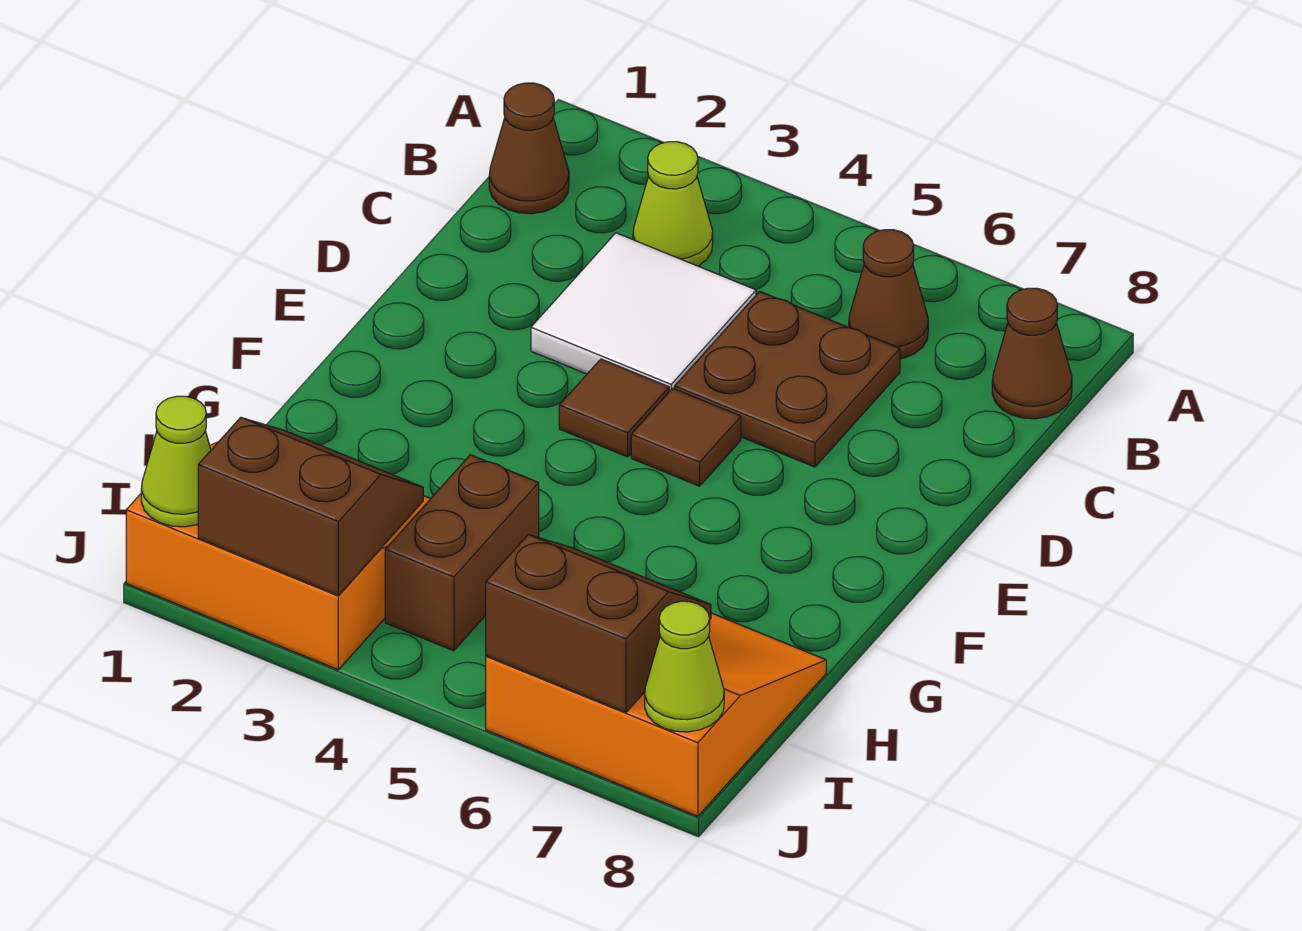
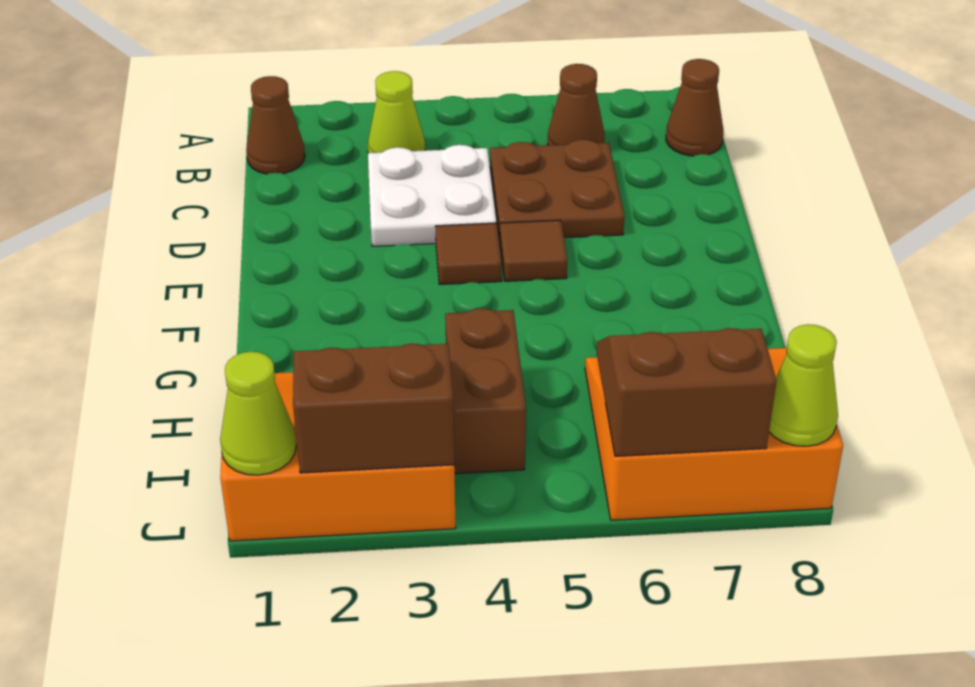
white 2x2 tile [531,233,756,392] -> white 2x2 plate [368,145,497,246]

